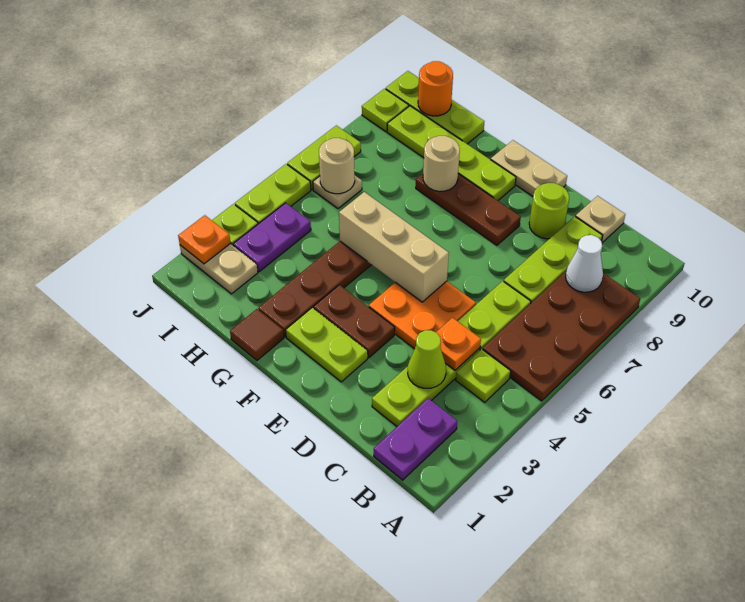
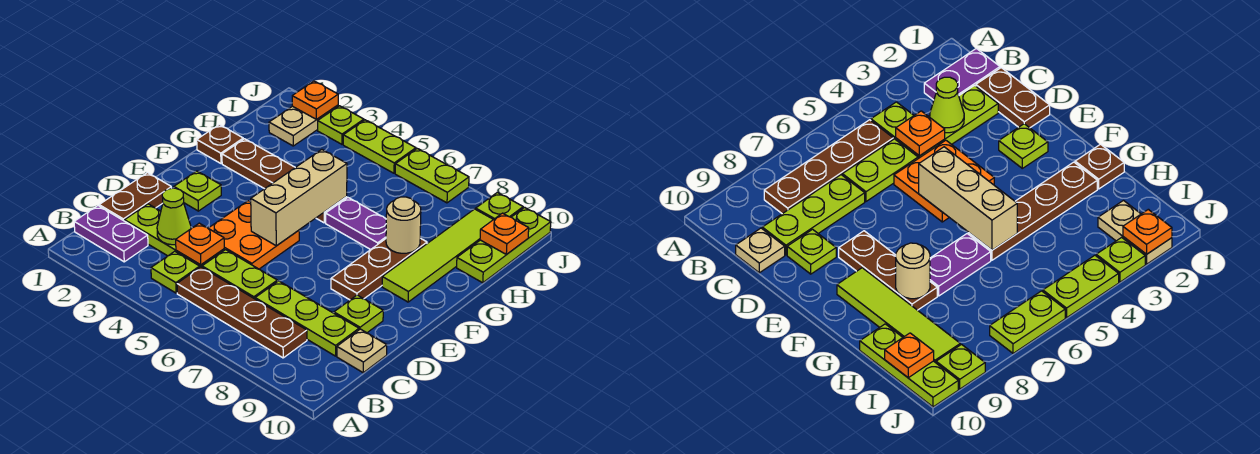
brown 2x4 plate [483,272,640,401] -> brown 1x4 plate [177,267,307,358]
white 1x1 cone [566,235,603,292] -> none
lime 1x1 round brick [529,183,569,239] -> lime 1x1 plate [334,295,383,333]
lime 1x2 plate [286,308,368,382] -> lime 1x1 plate [174,171,221,211]
brown 1x2 plate [314,285,395,358] -> brown 1x2 plate moved to [99,173,171,221]
tan 1x2 plate [491,140,567,196] -> none
lime 1x4 plate [387,106,516,201] -> lime 1x4 tile [382,209,494,302]
brown 1x1 tile [230,309,284,360] -> brown 1x1 plate [197,125,243,163]
purple 1x2 plate [233,203,311,272] -> purple 1x2 plate moved to [326,198,386,250]
tan 1x1 plate [313,175,362,208] -> none
tan 1x1 round brick [319,138,355,194] -> none
orange 1x1 round brick [418,61,453,116] -> orange 1x1 plate [480,213,529,255]

